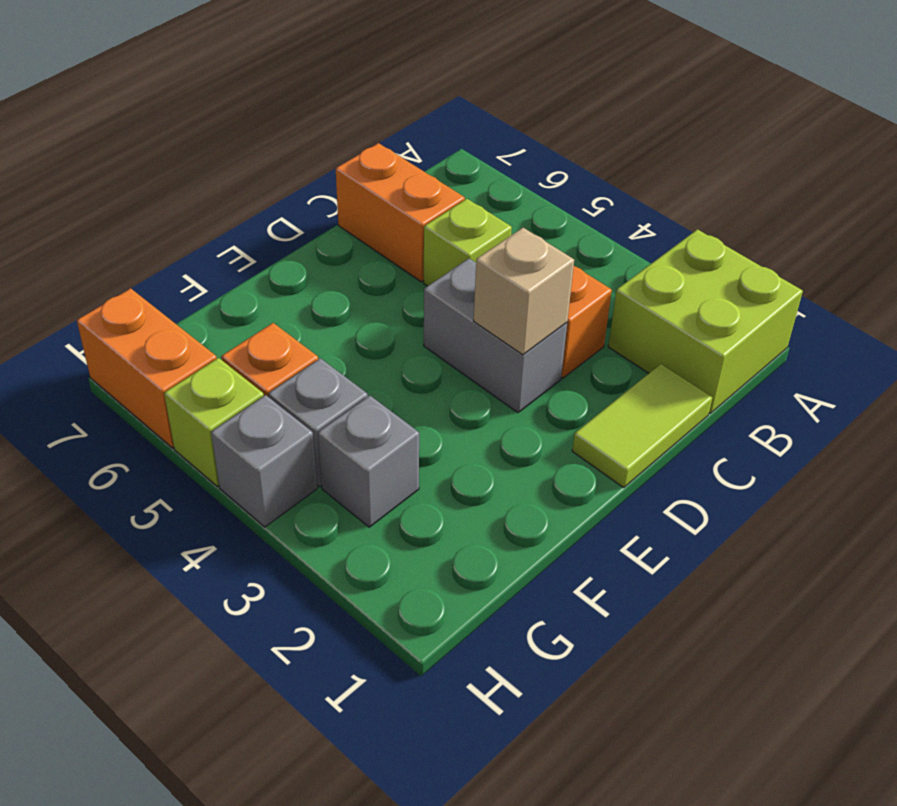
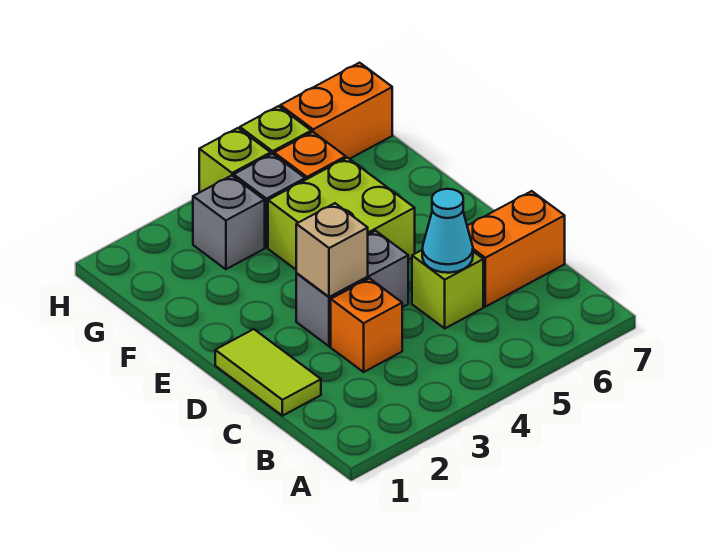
lime 2x2 brick [608,230,803,413] -> lime 2x2 brick moved to [268,158,415,269]
none -> cyan 1x1 cone [422,189,473,273]
grey 1x1 brick [211,395,317,527] -> lime 1x1 brick [199,128,271,193]

